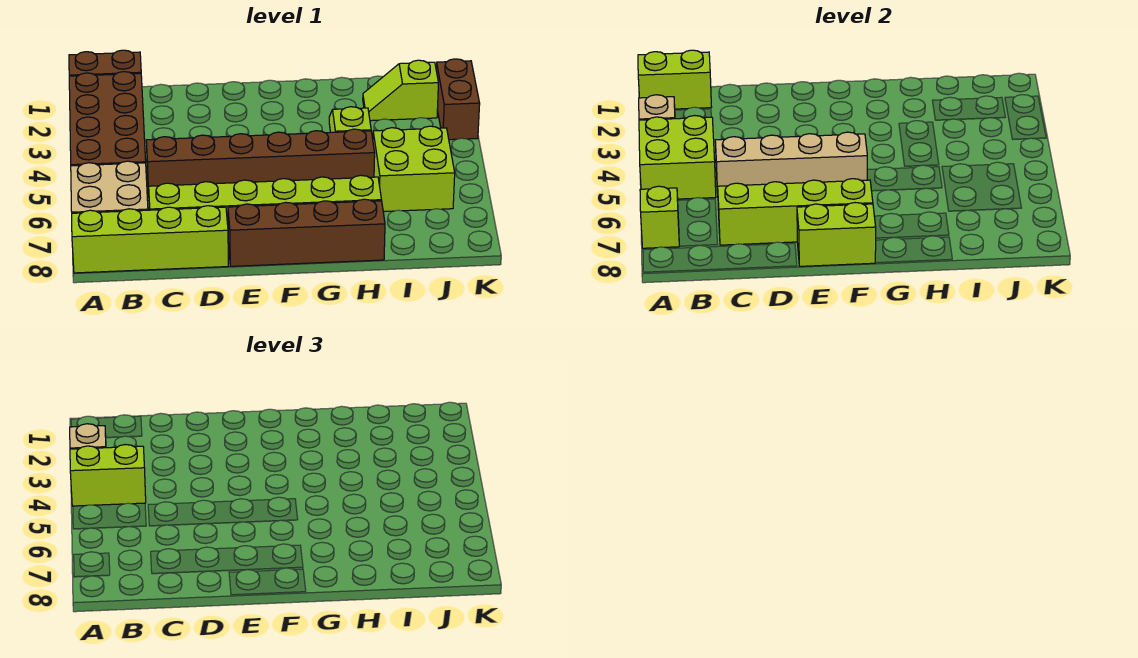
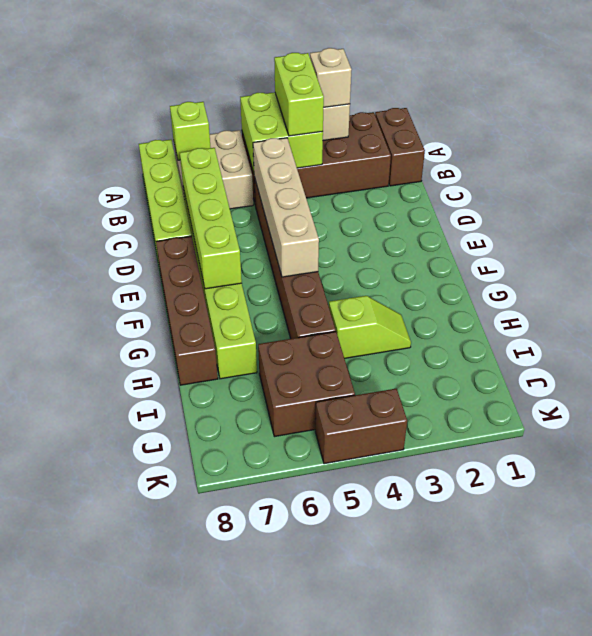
lime 1x2 brick [638,50,711,109] -> none
lime 1x2 brick [797,203,876,266] -> none
lime 1x2 slope [363,60,438,121] -> none
lime 2x2 brick [373,126,455,212] -> brown 2x2 brick [258,332,355,437]
brown 1x2 brick [436,59,480,140] -> brown 1x2 brick moved to [315,389,407,464]

